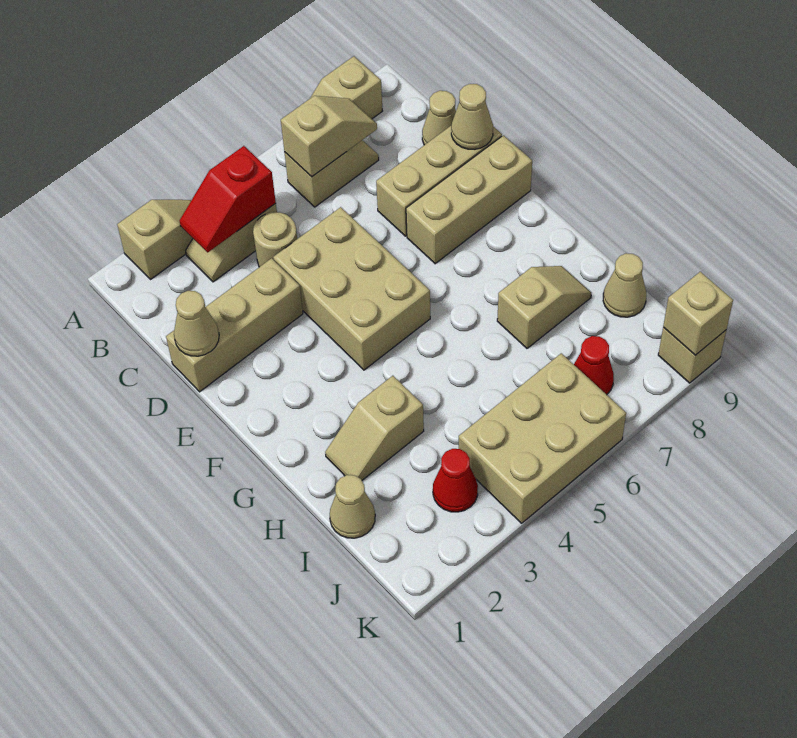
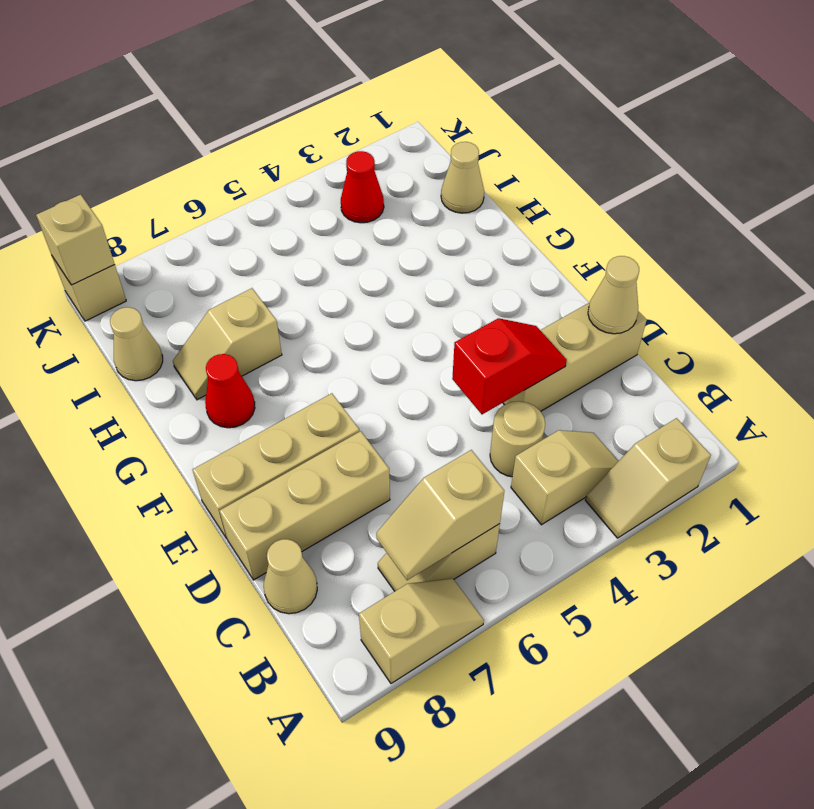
red 1x2 slope [179,146,276,252] -> red 1x2 slope moved to [452,318,567,414]
tan 2x3 brick [273,207,430,370] -> none
tan 1x1 cone [451,84,493,149] -> none
tan 1x2 slope [325,376,424,480] -> none
tan 2x3 brick [459,353,626,523] -> none
red 1x1 cone [574,336,614,395] -> red 1x1 cone moved to [205,354,255,428]

